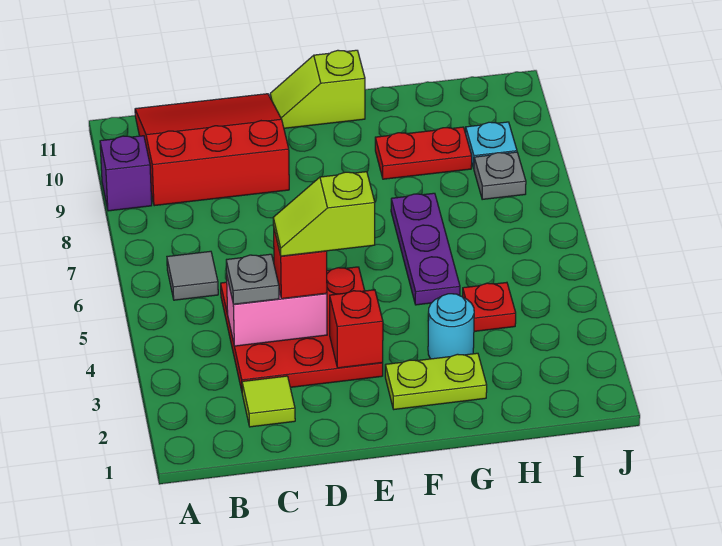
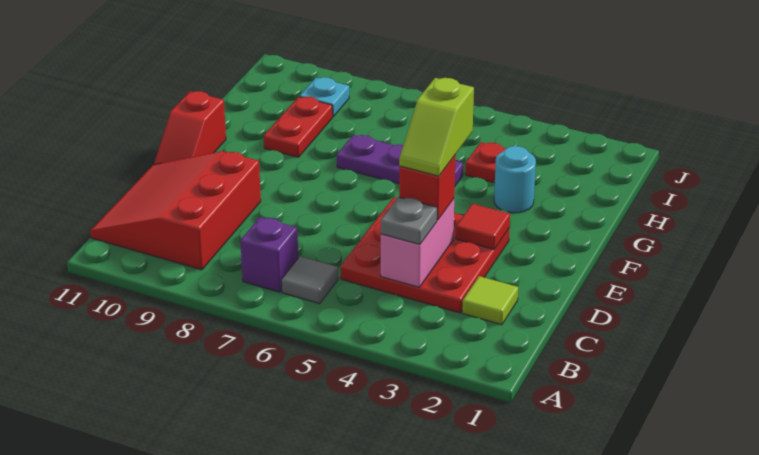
purple 1x1 brick [100,136,152,211] -> purple 1x1 brick moved to [241,217,298,292]
red 1x1 brick [330,290,383,368] -> red 1x1 tile [456,204,510,249]
lime 1x2 slope [270,50,365,128] -> red 1x2 slope [154,91,226,165]
lime 1x2 plate [385,353,487,409] -> none
grey 1x1 plate [474,152,526,200] -> none

